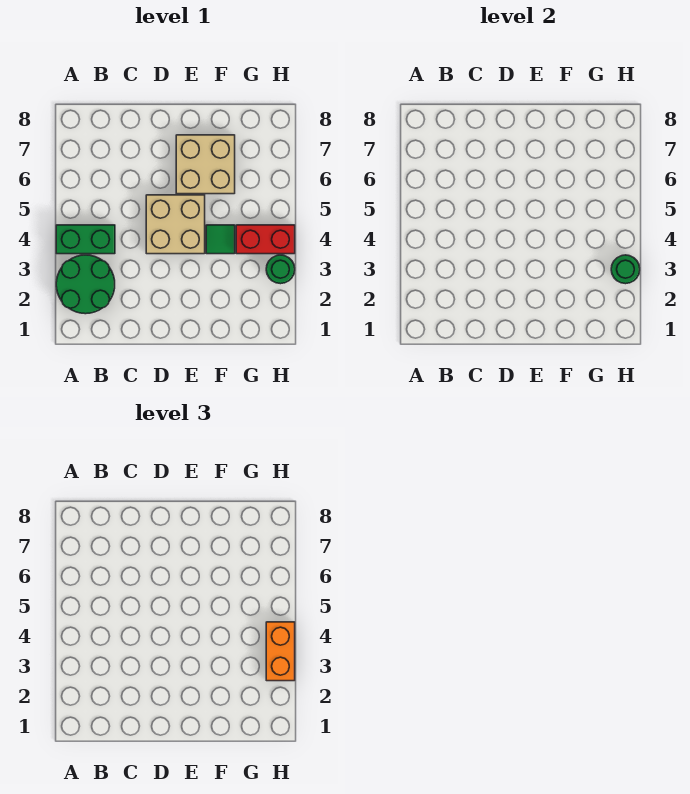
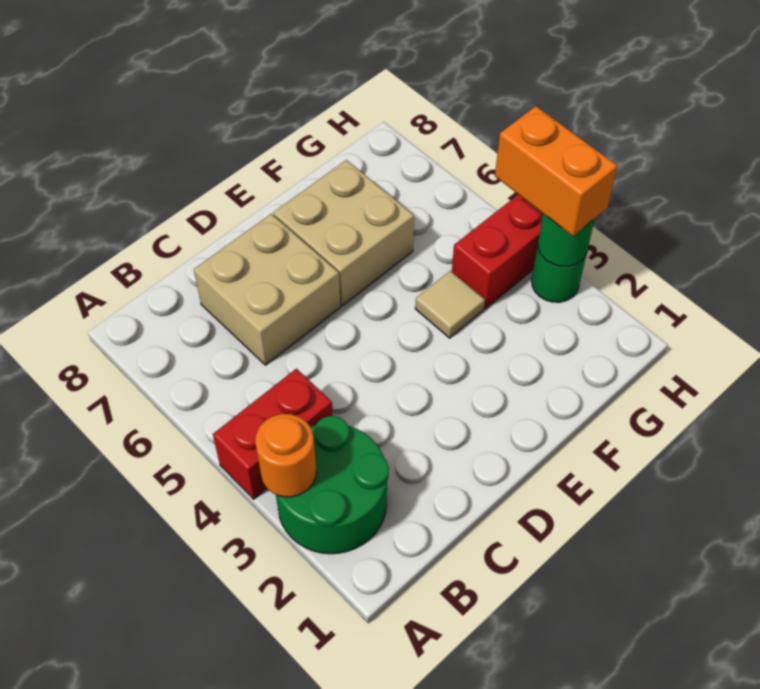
none -> orange 1x1 round brick [255,414,316,497]
green 1x2 brick [56,225,115,254] -> red 1x2 brick [213,369,333,499]
tan 2x2 brick [146,195,205,254] -> tan 2x2 brick moved to [194,214,340,365]
green 1x1 tile [206,225,235,254] -> tan 1x1 tile [415,271,485,338]

